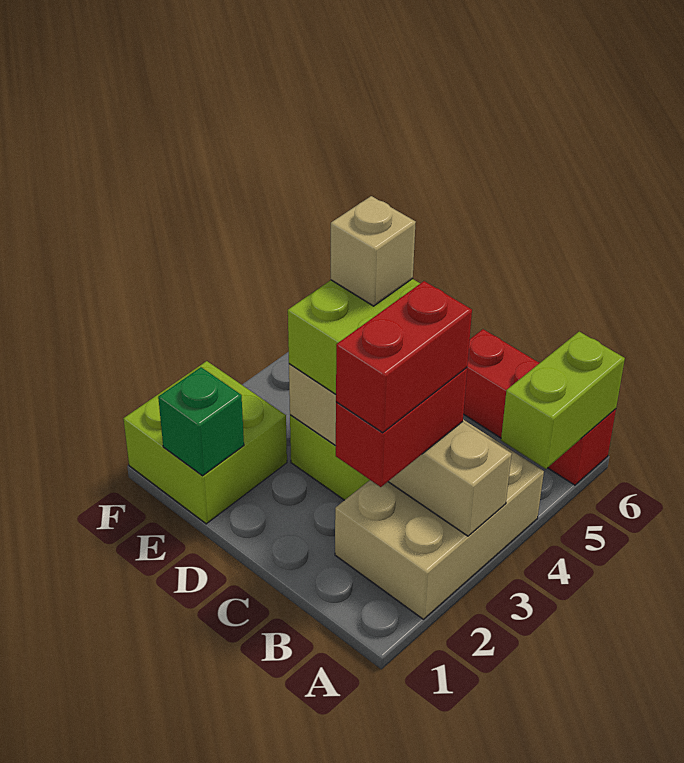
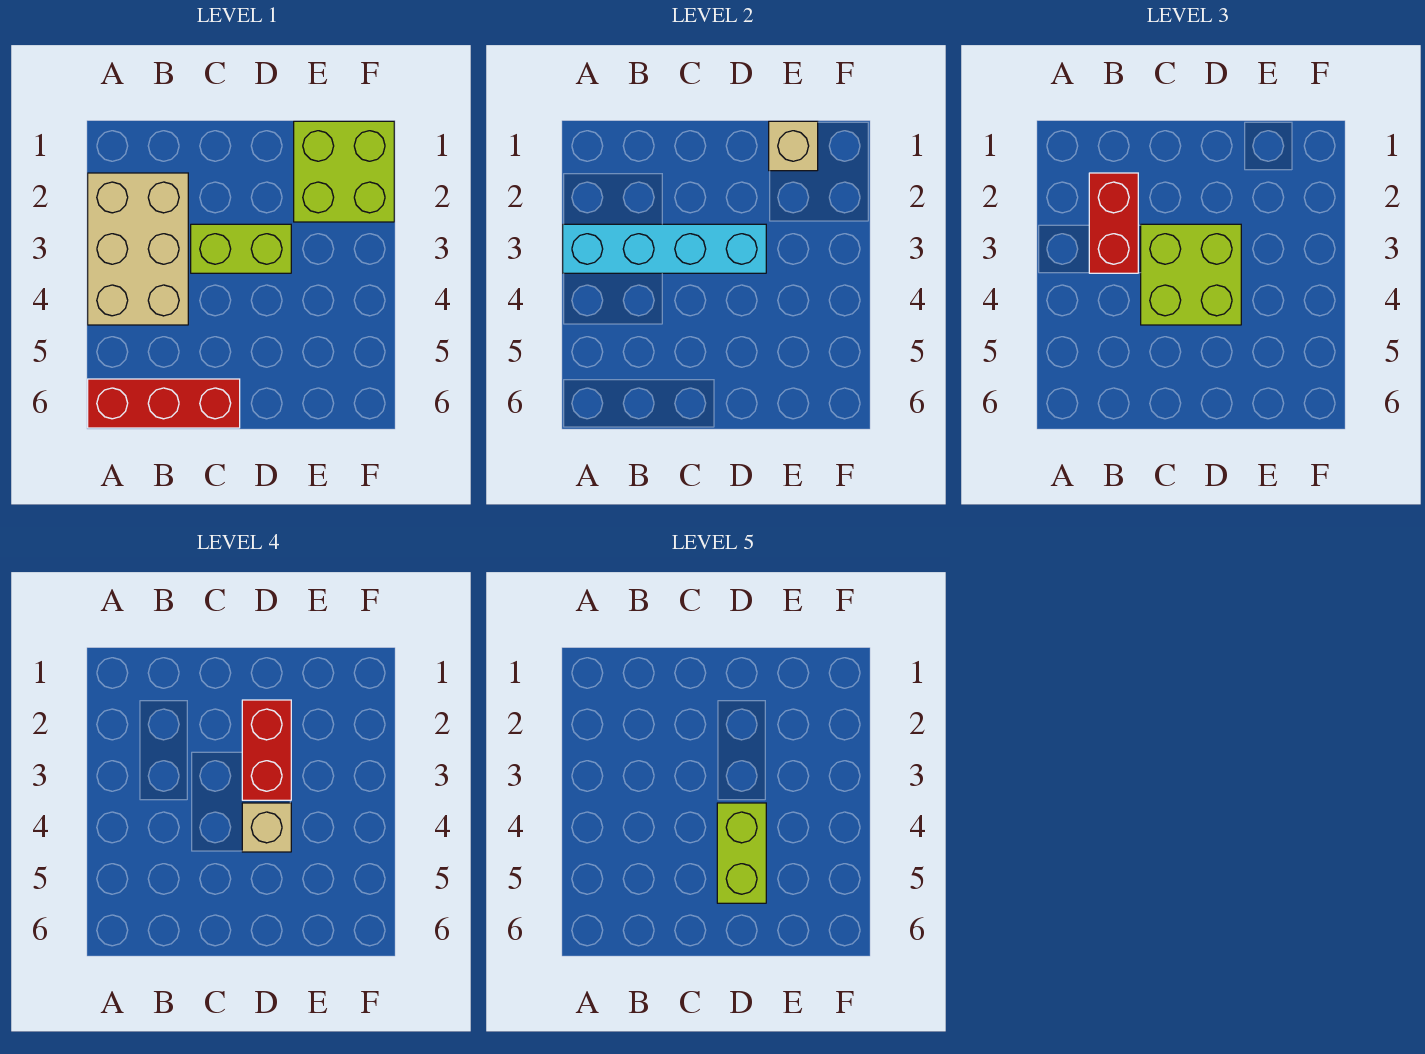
tan 1x4 brick [289,364,512,536] -> cyan 1x4 brick [563,224,766,273]
lime 1x2 brick [501,332,625,469] -> lime 1x2 brick moved to [717,803,766,903]
red 1x2 brick [336,281,472,433] -> red 1x2 brick moved to [242,700,291,800]
green 1x1 brick [158,367,244,476] -> tan 1x1 brick [769,121,818,171]

